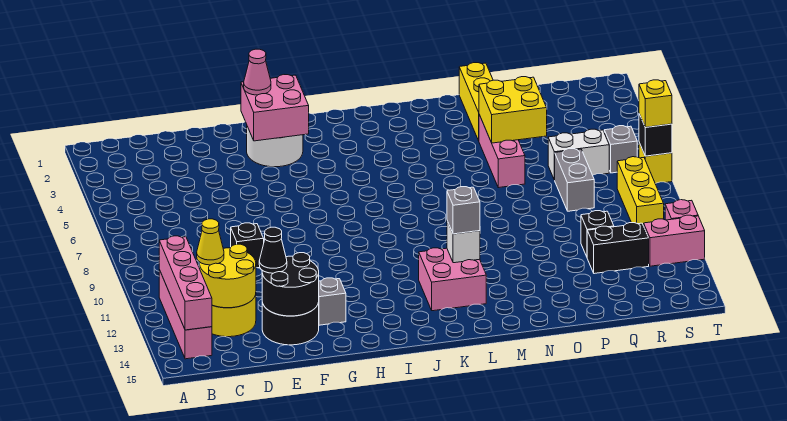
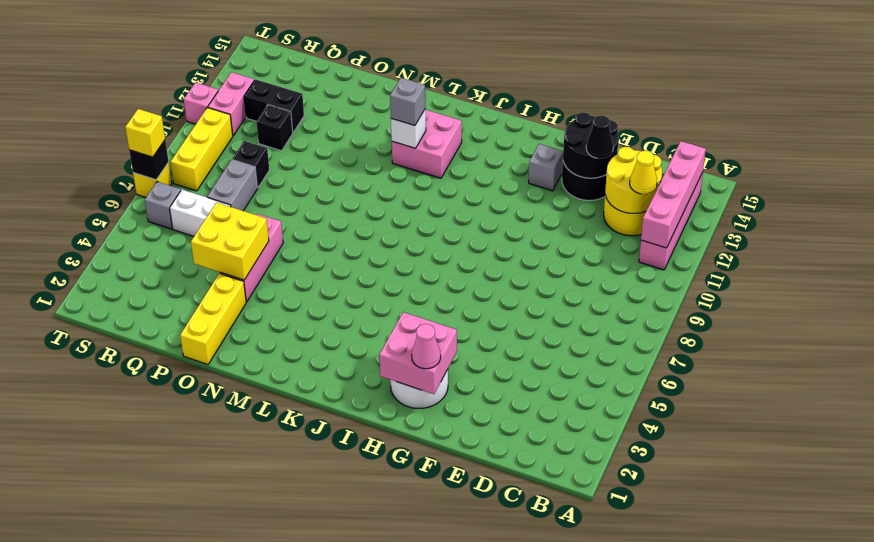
black 1x1 brick [231,223,264,268] -> black 1x1 brick moved to [232,141,269,188]
pink 1x2 brick [644,215,705,266] -> pink 1x2 brick turned to [208,72,254,135]

